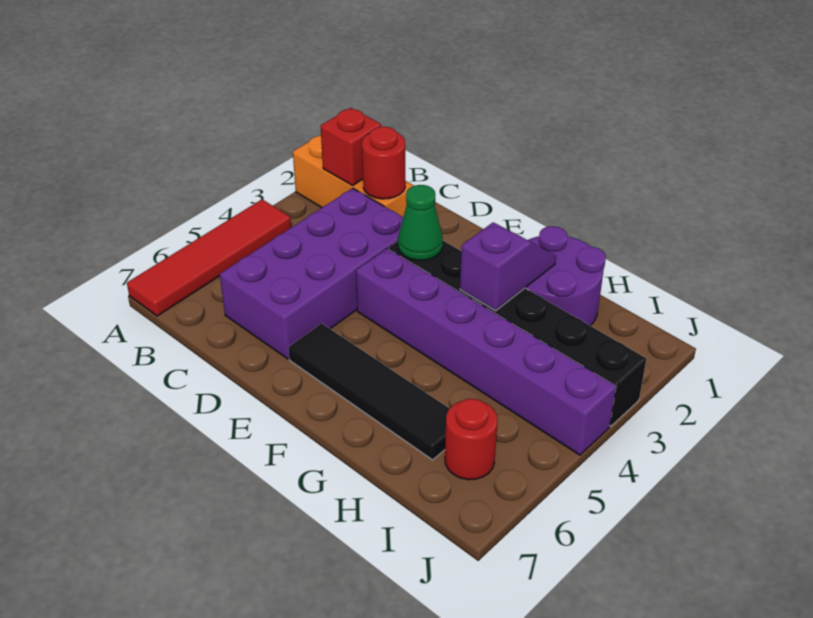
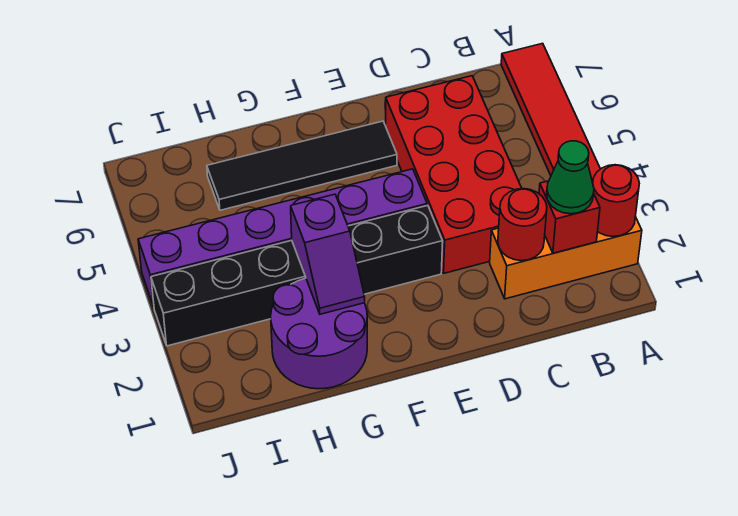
purple 2x4 brick [220,188,403,359] -> red 2x4 brick [385,76,522,273]
green 1x1 cone [398,185,443,260] -> green 1x1 cone moved to [547,141,594,214]
red 1x1 round brick [445,399,498,480] -> red 1x1 round brick moved to [593,165,639,237]

